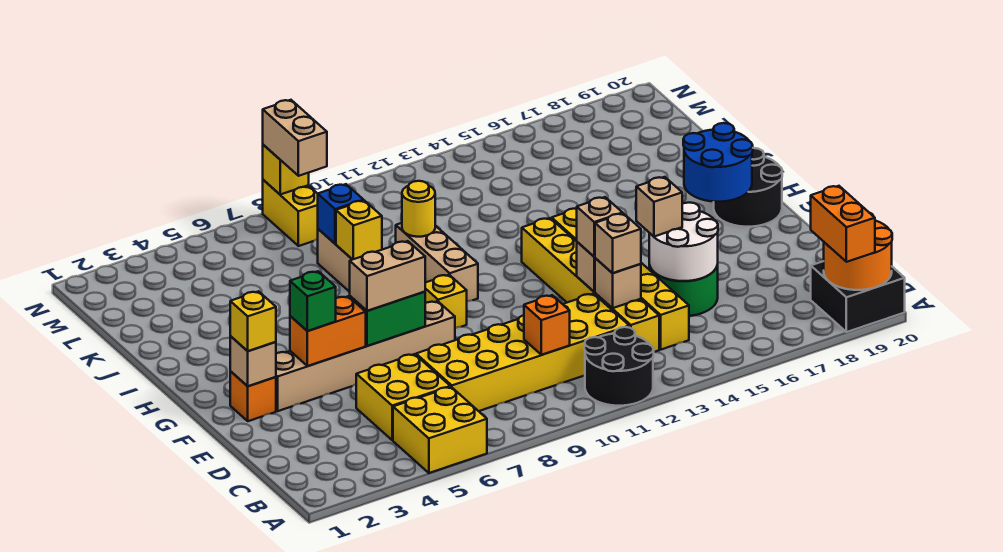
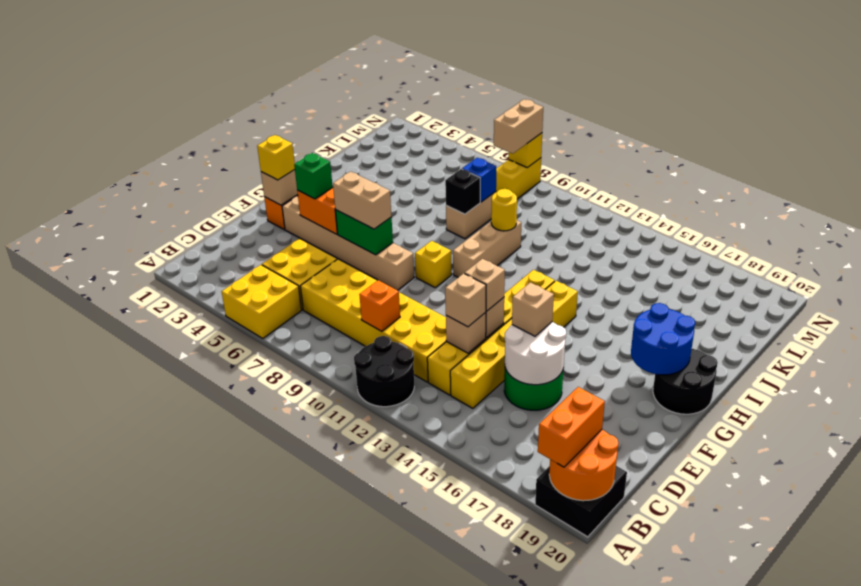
yellow 1x1 brick [336,200,382,260] -> black 1x1 brick [445,169,480,214]

